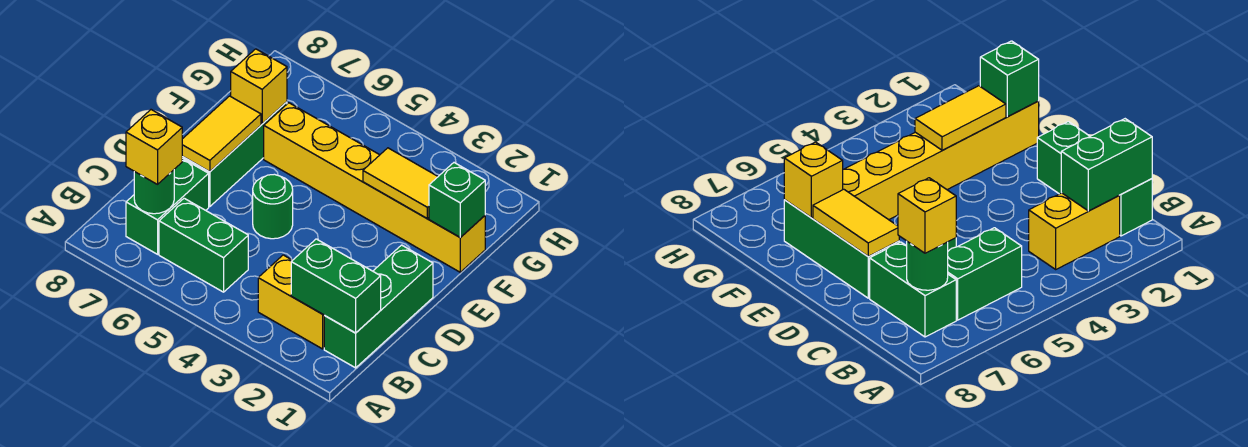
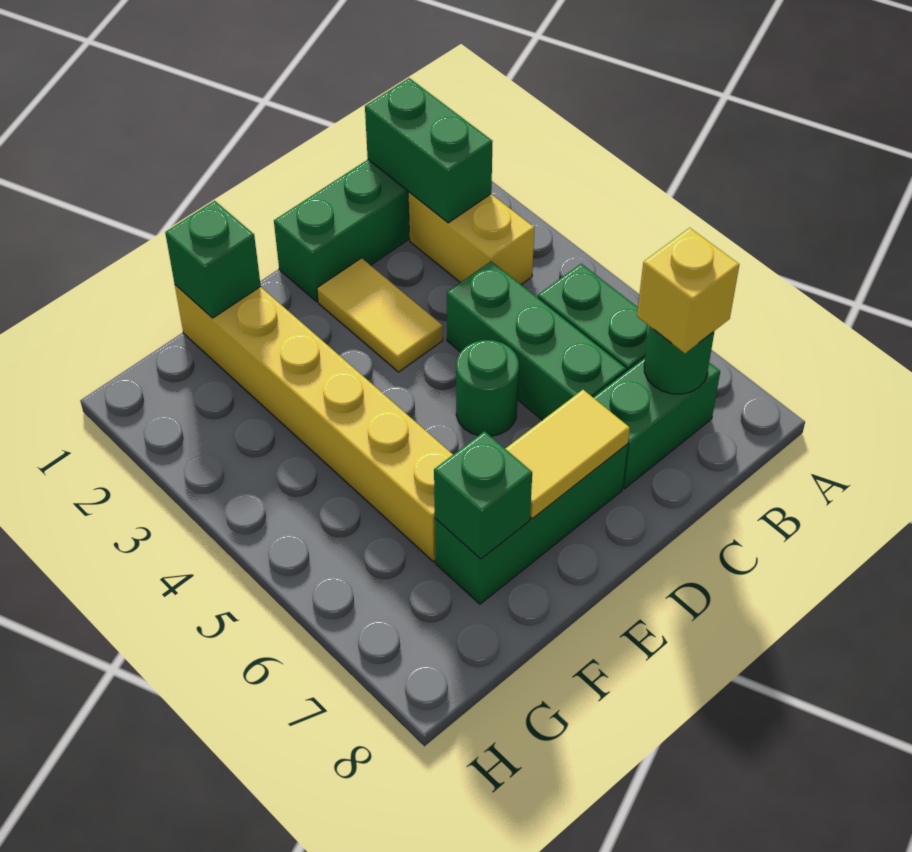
none -> green 1x3 brick [447,261,626,420]
yellow 1x2 tile [363,148,438,218] -> yellow 1x2 tile moved to [317,258,443,372]
yellow 1x1 brick [231,49,287,124] -> green 1x1 brick [434,431,532,559]

